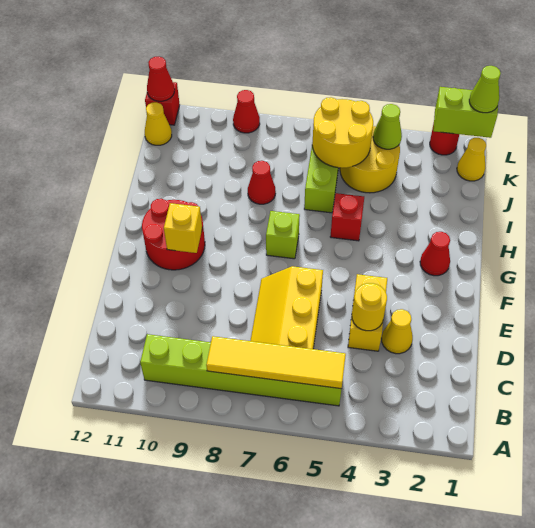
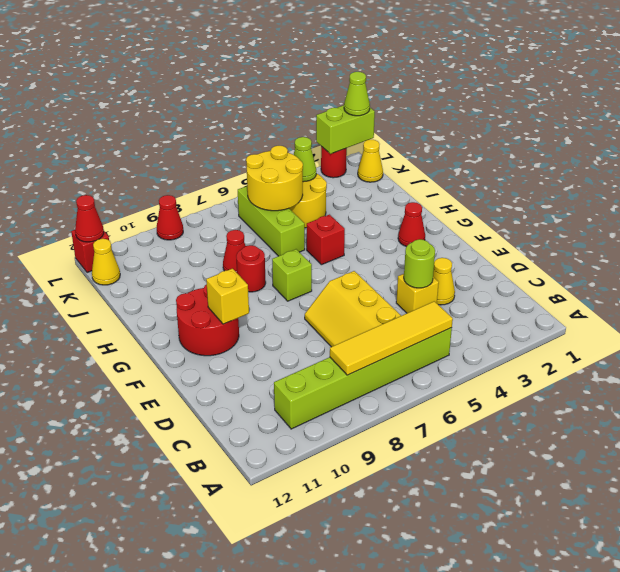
yellow 1x2 brick [348,274,387,351] -> yellow 1x1 brick [396,274,439,313]
yellow 1x1 round brick [352,283,387,331] -> lime 1x1 round brick [404,239,435,288]
none -> red 1x1 round brick [236,245,266,292]

